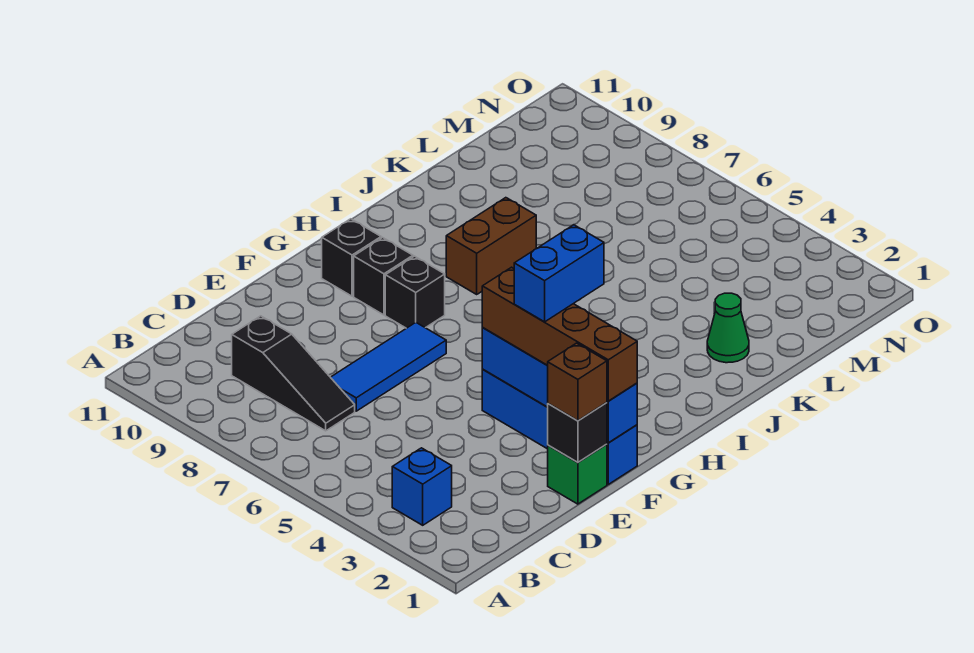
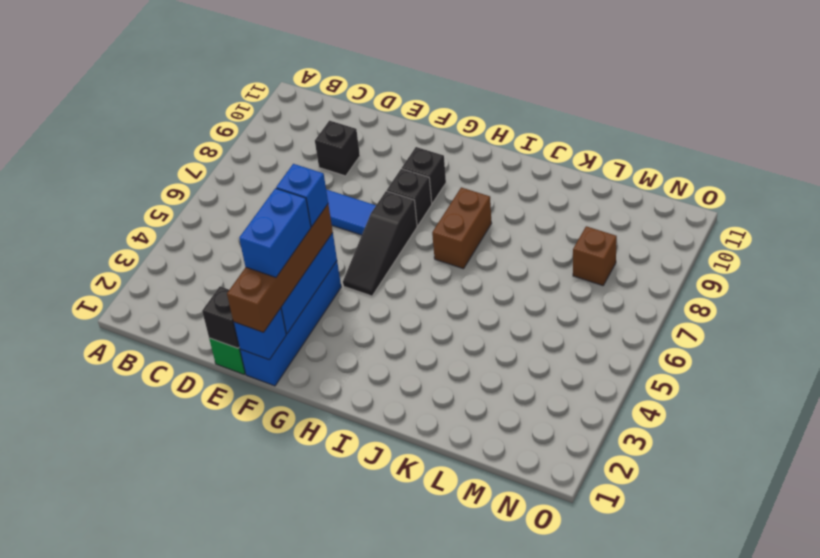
blue 1x1 brick [392,448,452,525] -> blue 1x1 brick moved to [276,164,328,226]
black 1x3 slope [232,316,355,431] -> black 1x3 slope moved to [343,191,417,296]
brown 1x1 brick [548,343,607,421] -> brown 1x1 brick moved to [573,226,617,286]
blue 1x2 brick [514,225,604,322] -> blue 1x2 brick turned to [239,188,311,277]
black 1x1 brick [322,219,381,296] -> black 1x1 brick moved to [315,121,360,176]
brown 1x2 brick [446,198,536,294] -> brown 1x2 brick turned to [432,187,492,269]
green 1x1 cone [707,293,749,363] -> none

